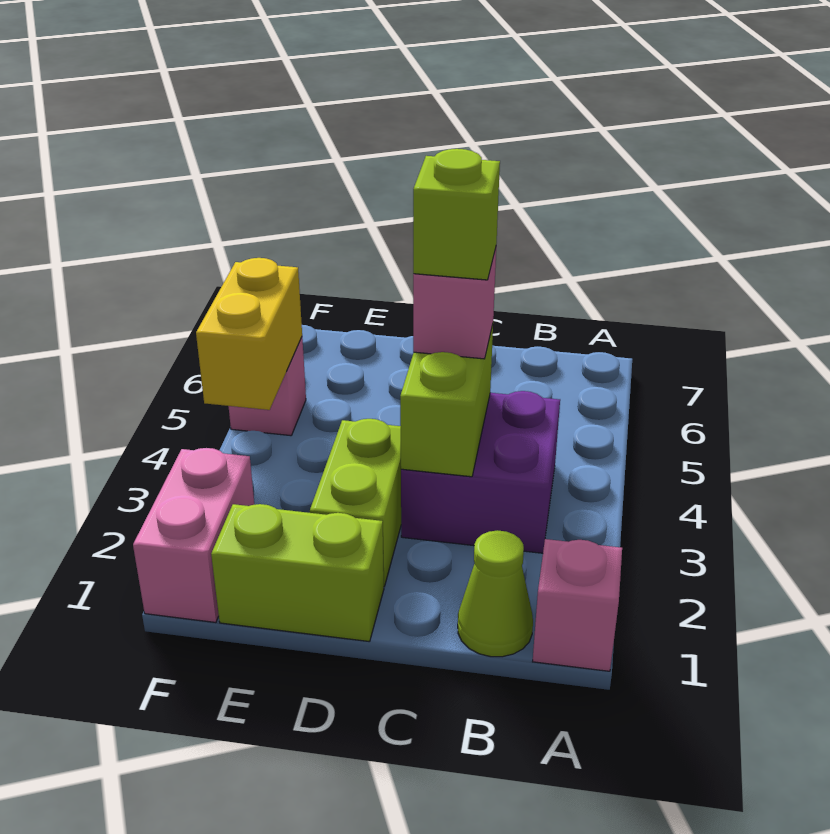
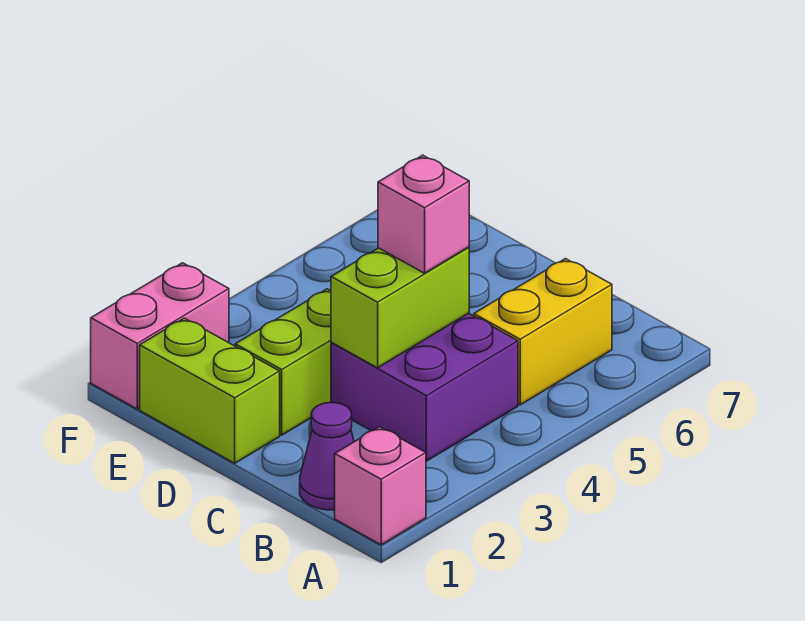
lime 1x1 cone [458,530,533,657] -> purple 1x1 cone [300,402,354,510]
lime 1x1 brick [413,149,500,280] -> none
yellow 1x2 brick [196,258,302,410] -> yellow 1x2 brick moved to [474,259,612,405]
pink 1x1 brick [228,338,306,436] -> none

